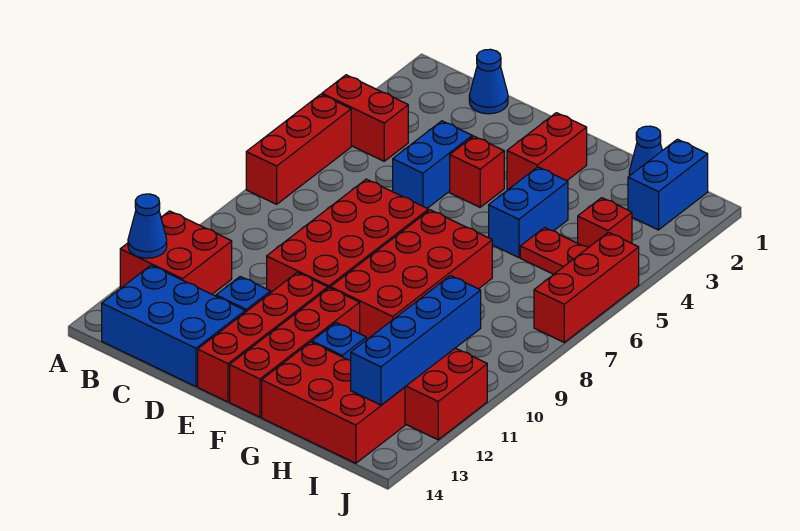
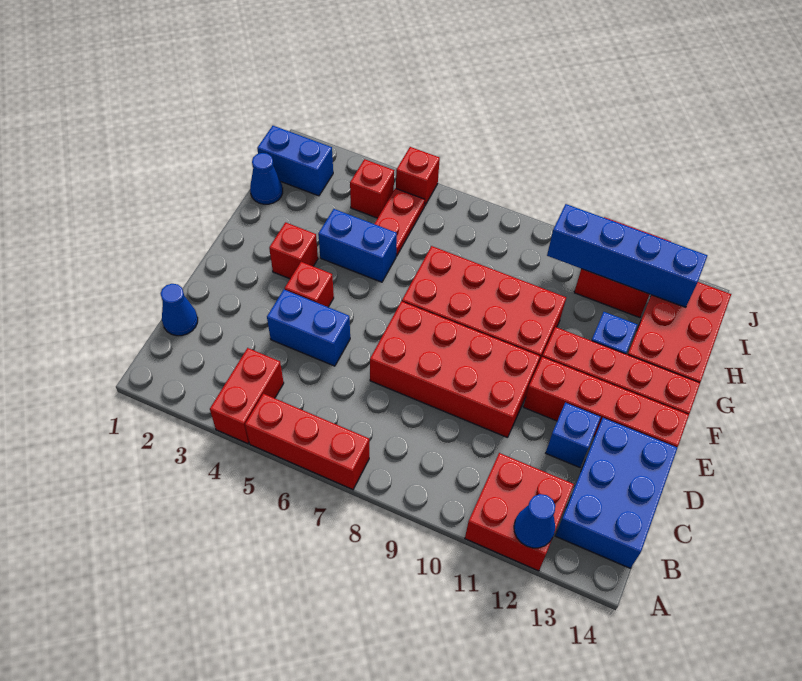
red 1x2 brick [507,113,587,189] -> red 1x1 brick [269,222,318,279]
red 1x3 brick [534,232,639,342] -> red 1x1 brick [396,147,440,206]

